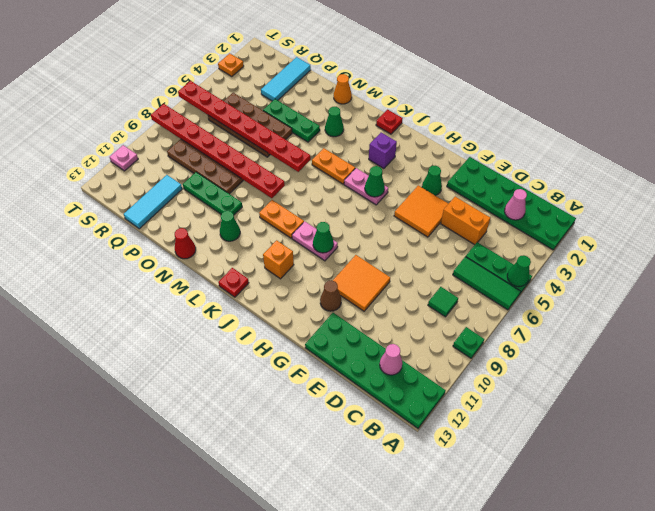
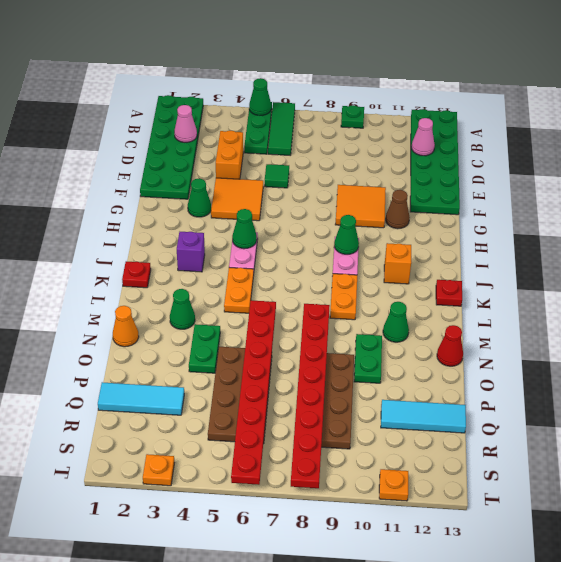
green 1x1 tile [428,287,458,317] -> green 1x1 tile moved to [265,164,289,188]
green 1x3 plate [263,99,320,142] -> green 1x2 plate [189,324,220,373]
green 1x3 plate [183,172,242,215] -> green 1x2 plate [354,334,382,383]
pink 1x1 plate [110,145,138,171] -> orange 1x1 plate [379,469,408,501]

